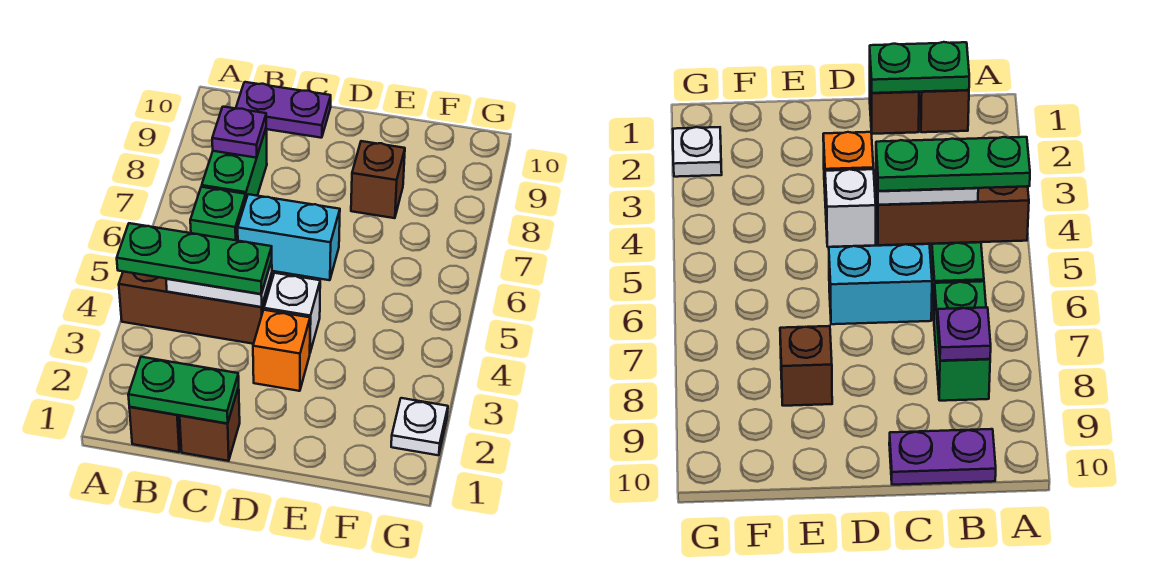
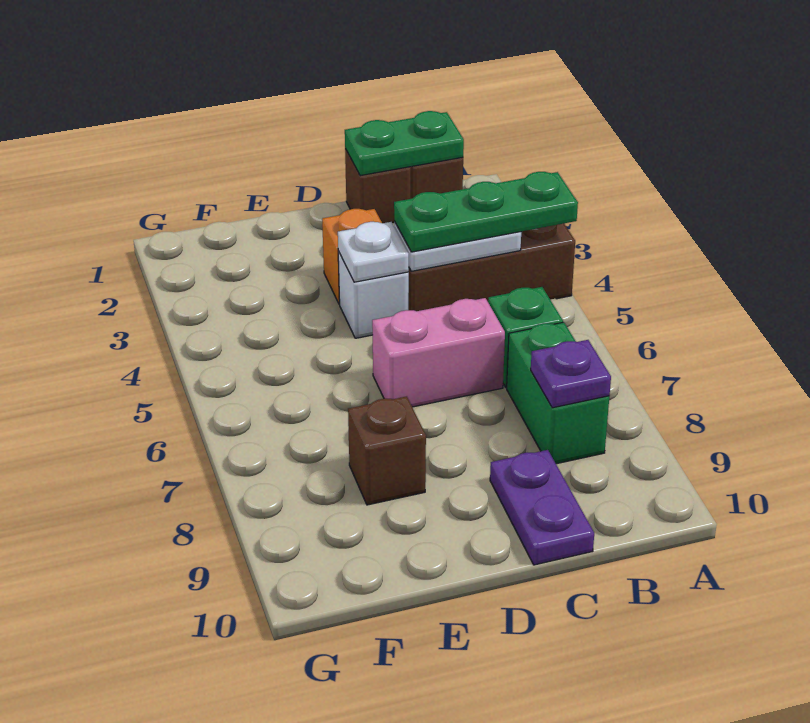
purple 1x2 plate [236,82,331,138] -> purple 1x2 plate turned to [490,450,594,565]
cyan 1x2 brick [238,194,340,280] -> pink 1x2 brick [372,298,505,407]
white 1x1 plate [391,398,448,455] -> white 1x1 plate moved to [338,222,409,282]

